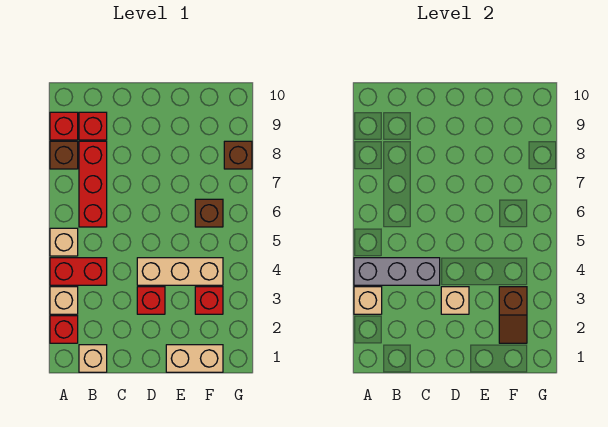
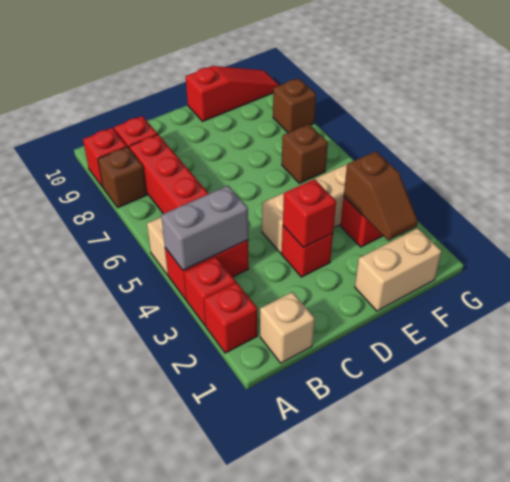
tan 1x1 brick [50,287,78,314] -> red 1x1 brick [184,257,236,326]
tan 1x1 brick [354,287,382,314] -> none
grey 1x3 brick [354,258,440,285] -> grey 1x2 brick [161,186,248,270]
tan 1x1 brick [441,287,469,314] -> red 1x1 brick [283,179,336,248]
none -> red 1x3 slope [186,66,279,121]

